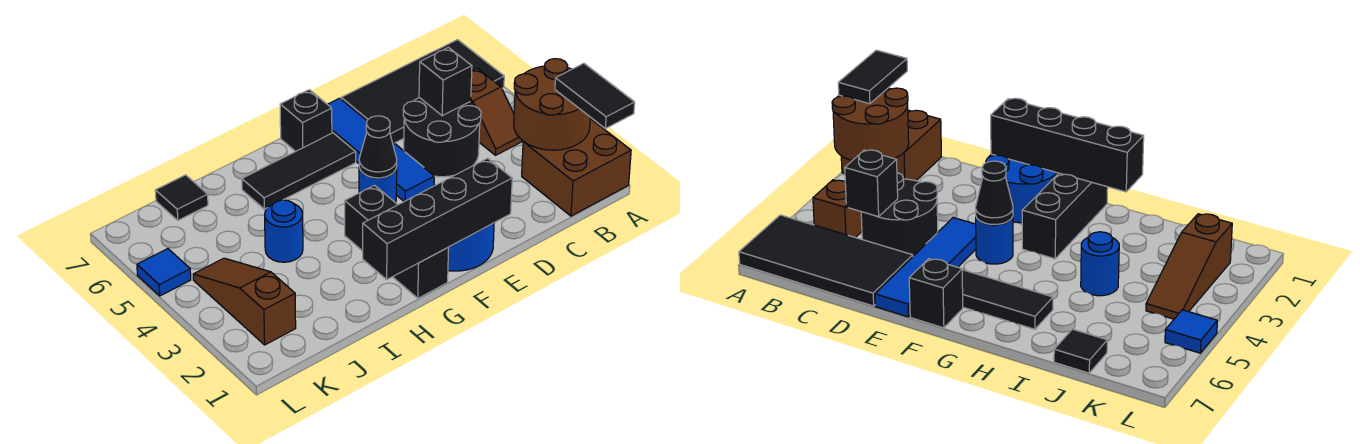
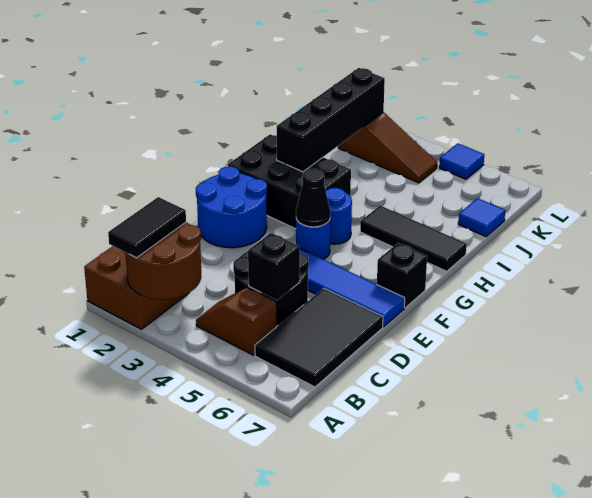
black 1x2 tile [555,63,635,129] -> black 1x2 tile turned to [108,197,186,258]
black 2x4 tile [341,40,504,143] -> black 2x3 tile [255,288,383,387]
black 1x4 brick [363,158,512,279] -> black 1x4 brick moved to [277,68,385,172]
black 1x3 tile [242,133,356,209] -> black 1x3 tile turned to [360,206,467,271]
black 1x3 brick [345,185,449,298] -> black 2x3 brick [228,134,351,229]
blue 1x1 round brick [265,200,303,262] -> blue 1x1 round brick moved to [326,188,352,244]
black 1x1 tile [155,175,208,220] -> blue 1x1 tile [458,198,505,236]

